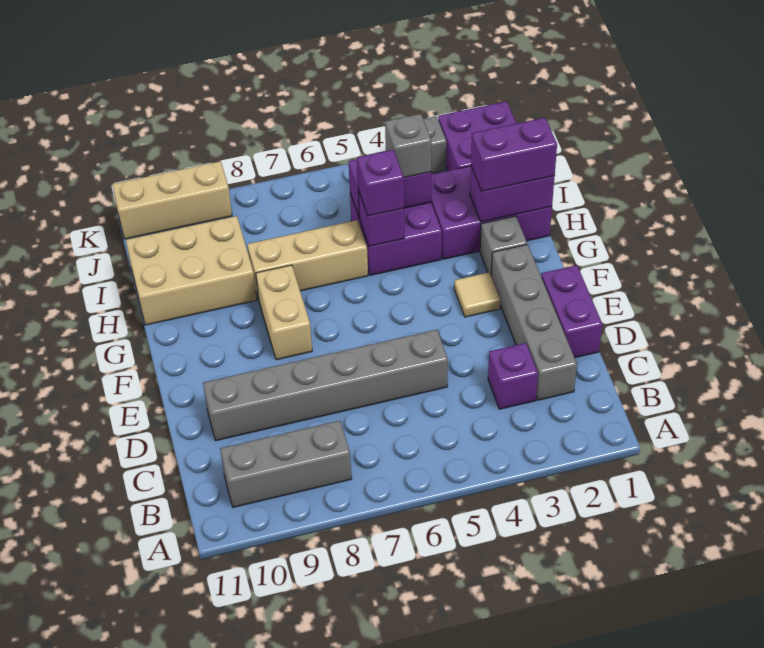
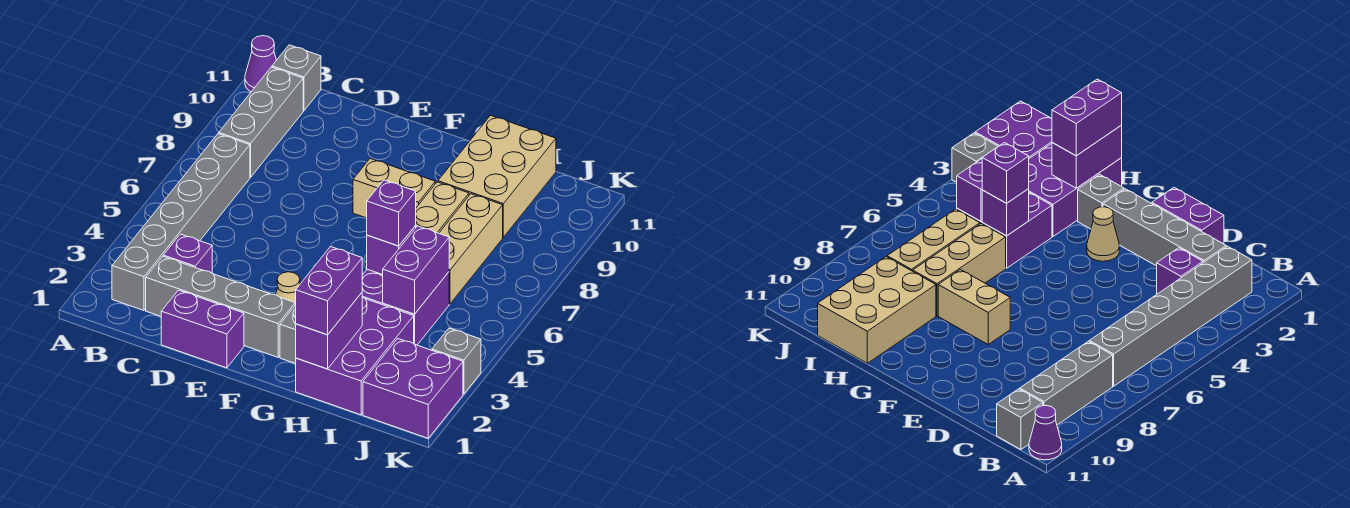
none -> purple 1x1 cone [245,36,276,92]
grey 1x6 brick [203,330,448,441] -> grey 1x6 brick moved to [112,134,250,310]
tan 1x1 tile [454,272,501,317] -> tan 1x1 cone [276,272,300,305]
grey 1x1 brick [385,114,431,177] -> grey 1x1 brick moved to [272,45,321,111]
tan 1x3 brick [112,161,232,239] -> tan 1x3 brick moved to [439,194,503,304]

